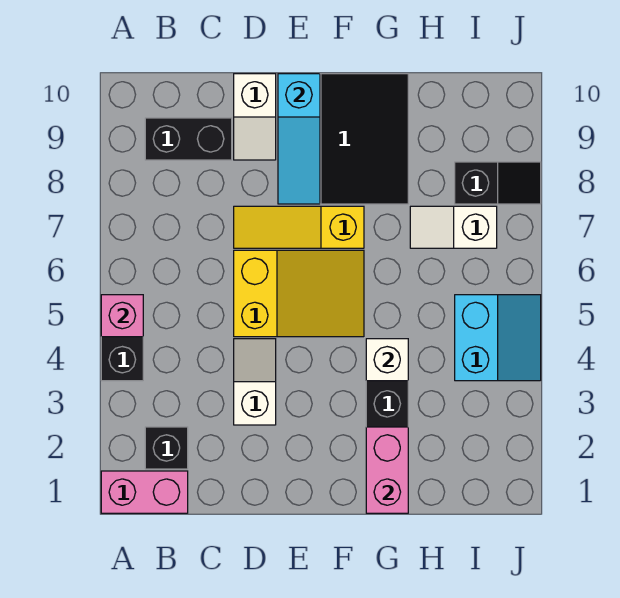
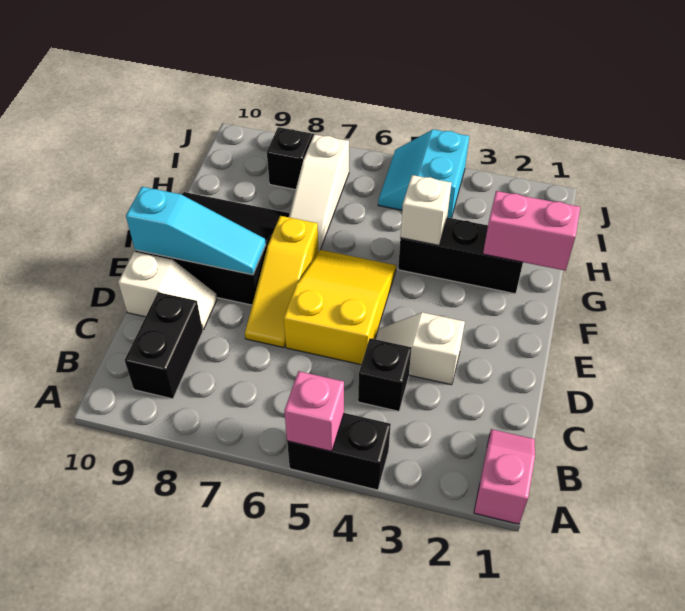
pink 1x2 brick [101,471,188,513] -> pink 1x2 slope [474,429,535,524]
black 1x1 brick [145,427,188,469] -> black 1x1 brick moved to [358,338,412,411]
white 1x2 slope [410,206,497,248] -> white 1x3 slope [289,134,349,252]
cyan 2x2 slope [455,295,541,381] -> cyan 2x2 slope turned to [378,129,469,218]

